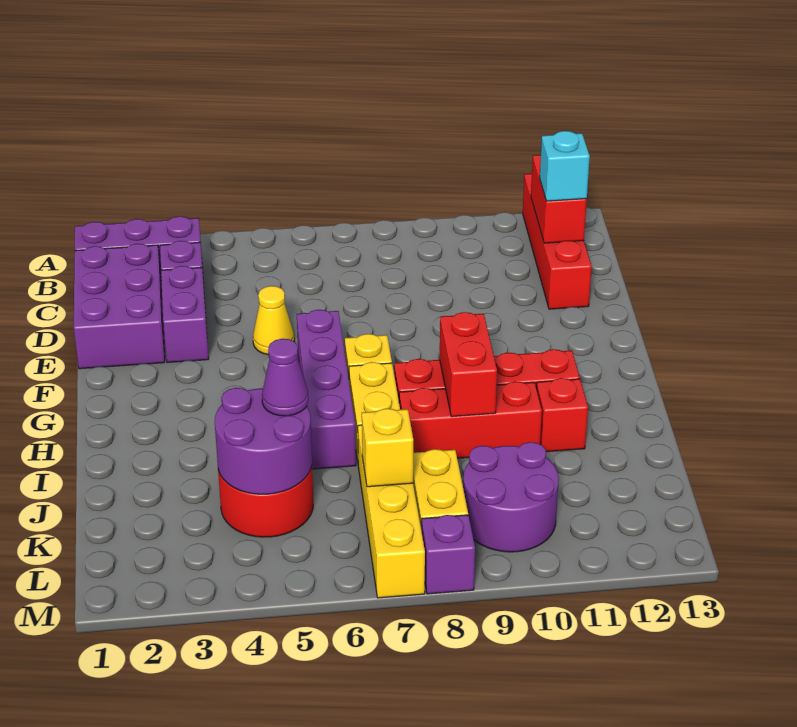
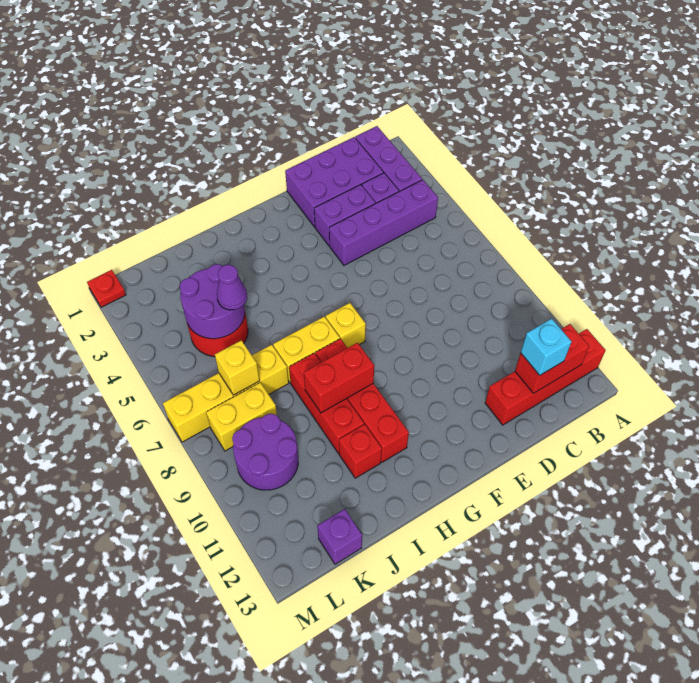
yellow 1x1 cone [253,286,294,355] -> none
purple 1x4 brick [297,310,356,469] -> purple 1x4 brick moved to [329,180,438,265]
none -> red 1x1 plate [87,270,126,307]
purple 1x1 brick [422,515,475,594] -> purple 1x1 brick moved to [317,509,362,564]

